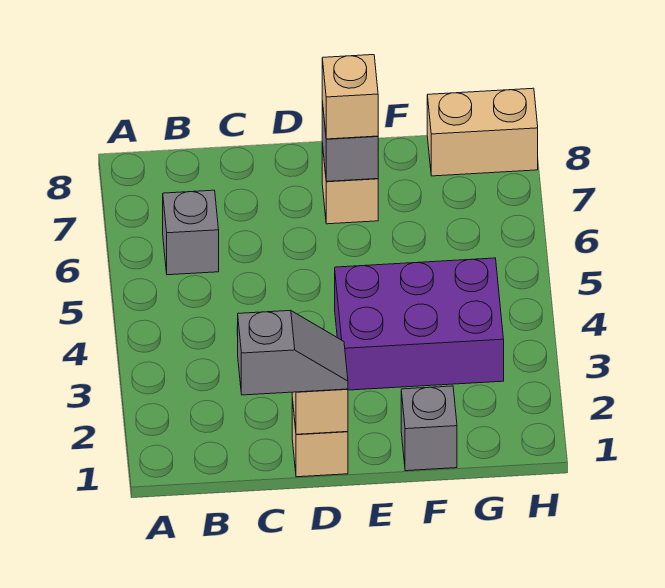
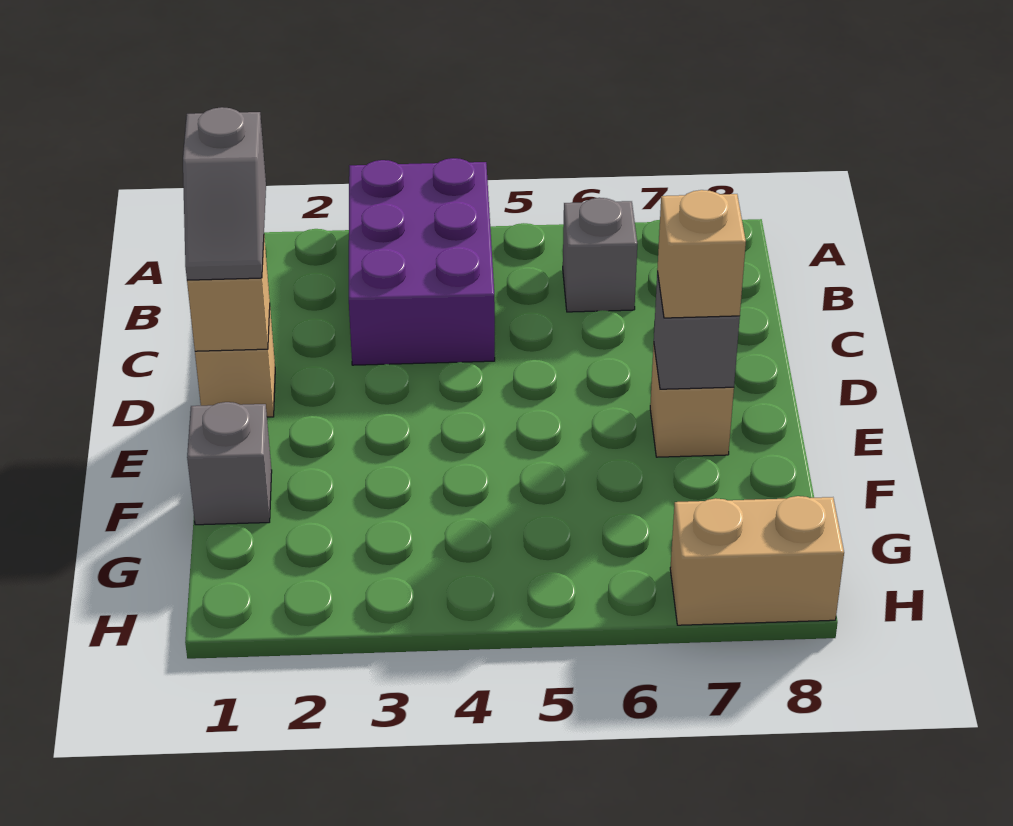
purple 2x3 brick [335,258,504,390] -> purple 2x3 brick moved to [349,158,495,365]
tan 1x2 brick [427,88,538,176] -> tan 1x2 brick turned to [670,496,844,625]

